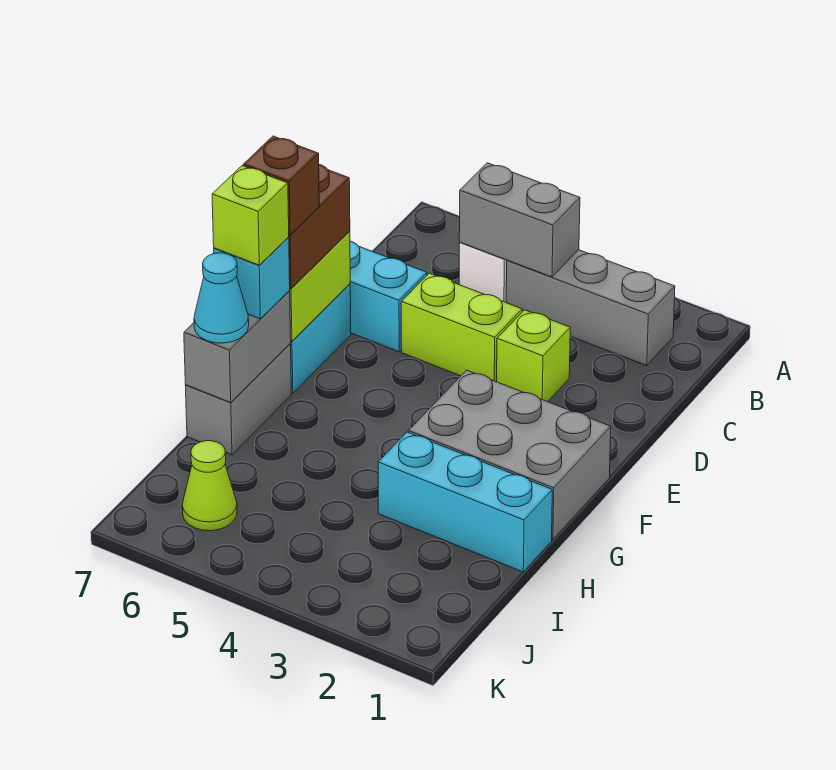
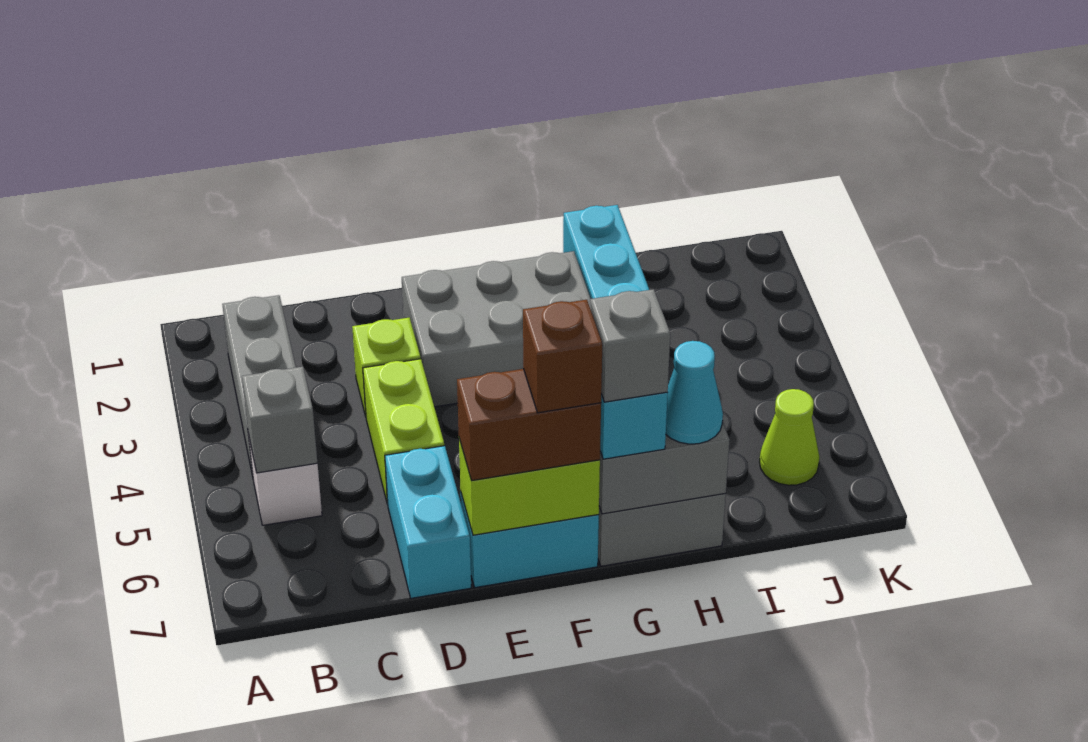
grey 1x2 brick [459,163,580,277] -> grey 1x1 brick [242,367,318,473]
grey 2x3 brick [408,370,611,540] -> grey 2x3 brick turned to [402,251,591,407]
lime 1x1 brick [212,166,289,265] -> grey 1x1 brick [590,289,670,402]

